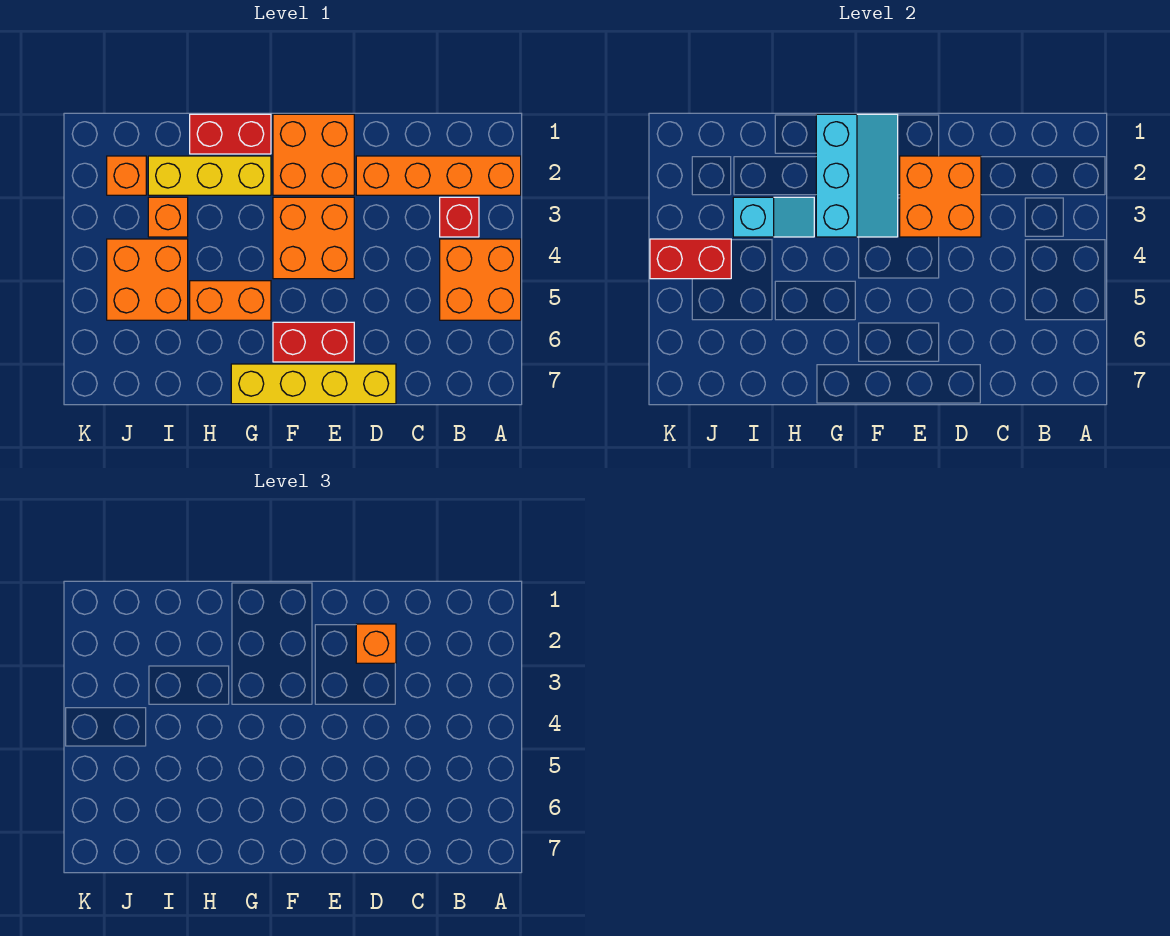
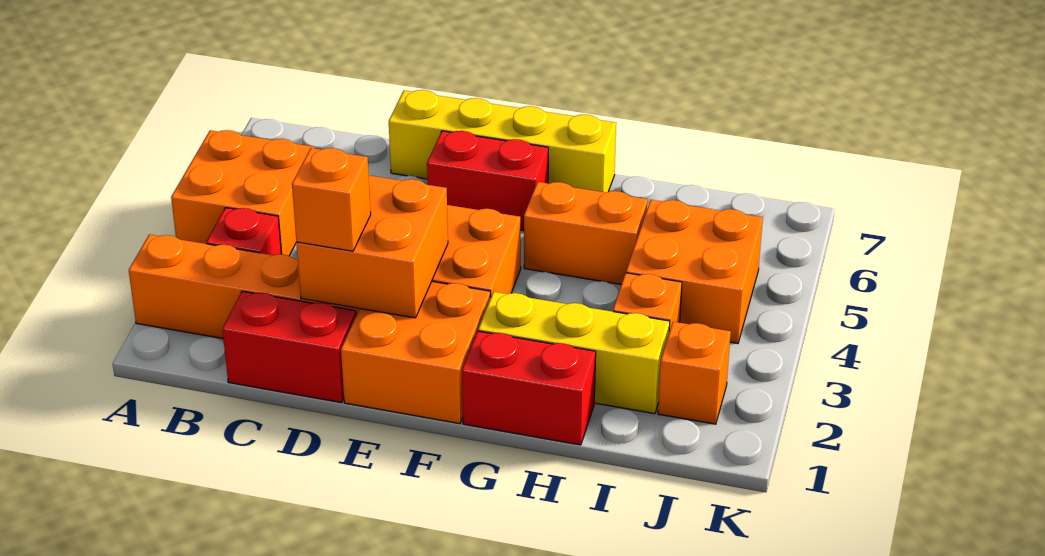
cyan 2x3 slope [816,114,898,237] -> none
cyan 1x2 slope [733,197,814,237] -> none
red 1x2 brick [650,239,731,279] -> red 1x2 brick moved to [222,291,356,403]

